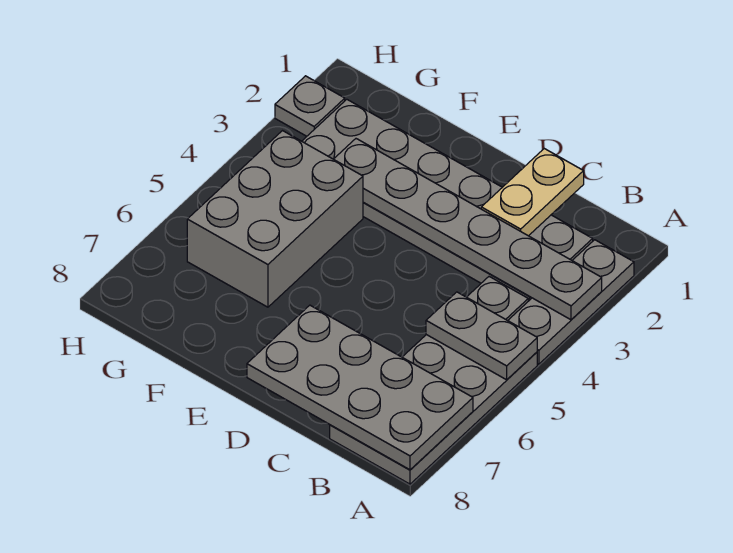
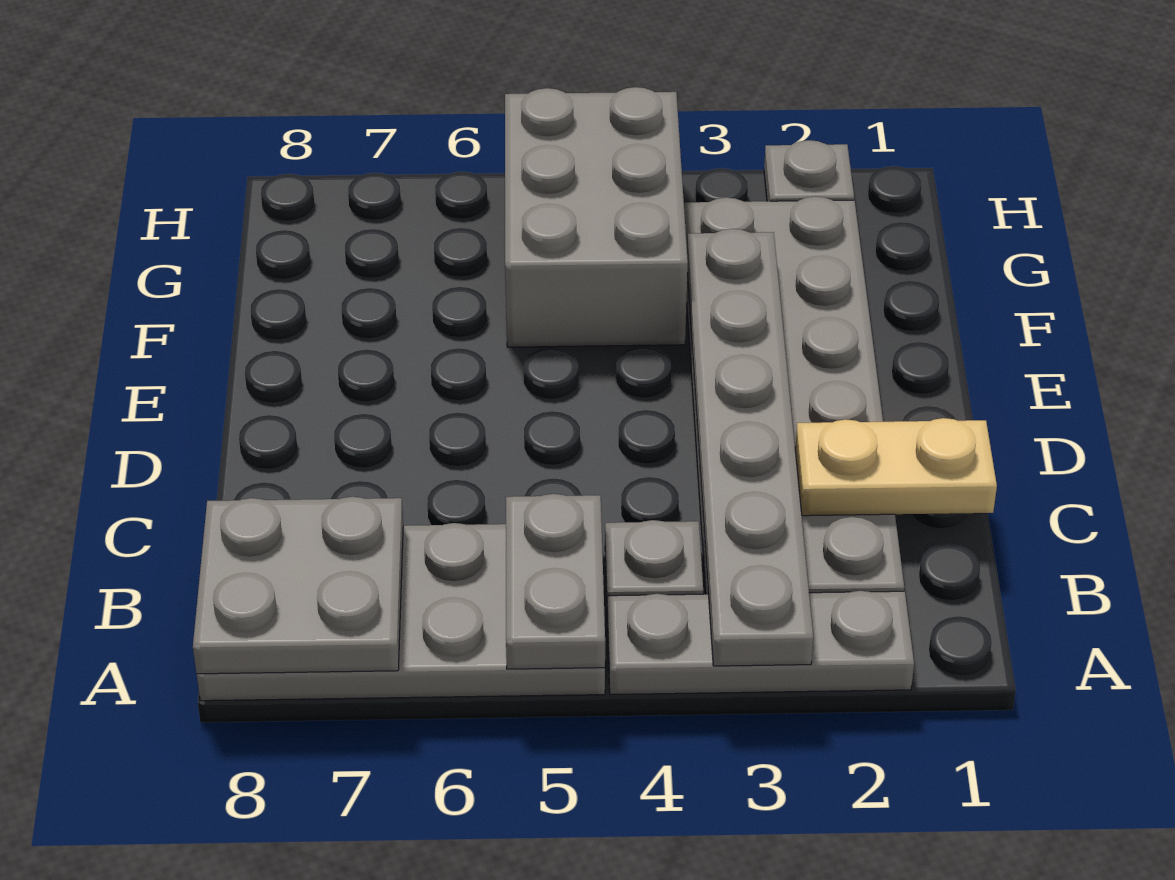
grey 2x4 plate [247,305,473,470] -> grey 2x2 plate [193,497,403,674]
grey 2x3 brick [187,131,363,307] -> grey 2x3 brick turned to [505,87,688,347]

